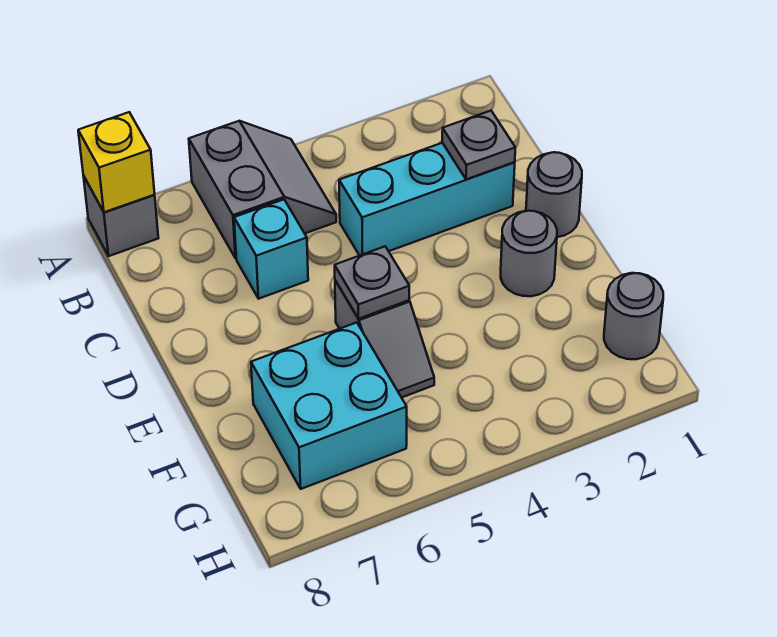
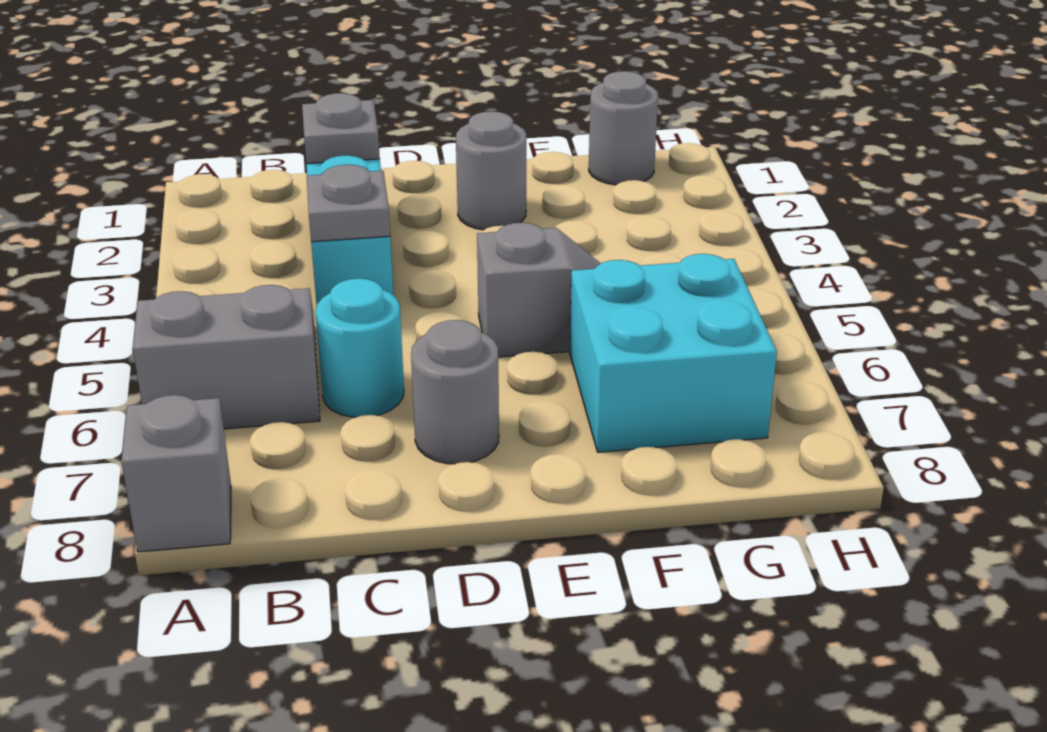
yellow 1x1 brick [78,112,155,212] -> none
cyan 1x1 brick [234,200,308,299] -> cyan 1x1 round brick [315,278,404,417]
grey 1x1 round brick [526,152,582,237] -> grey 1x1 round brick moved to [411,320,499,464]
grey 1x1 plate [335,247,409,319] -> grey 1x1 plate moved to [307,164,390,242]

